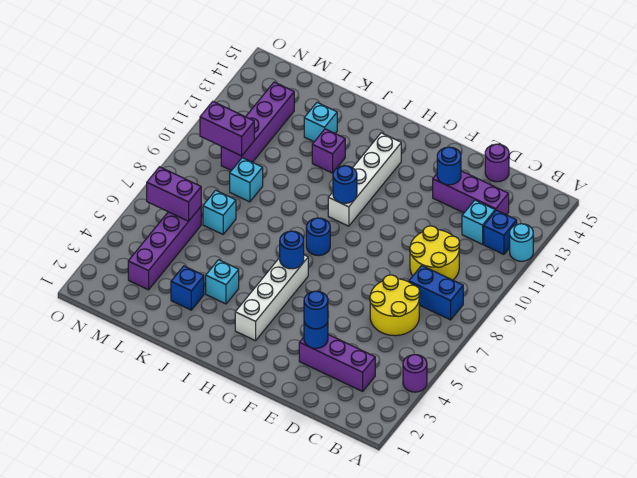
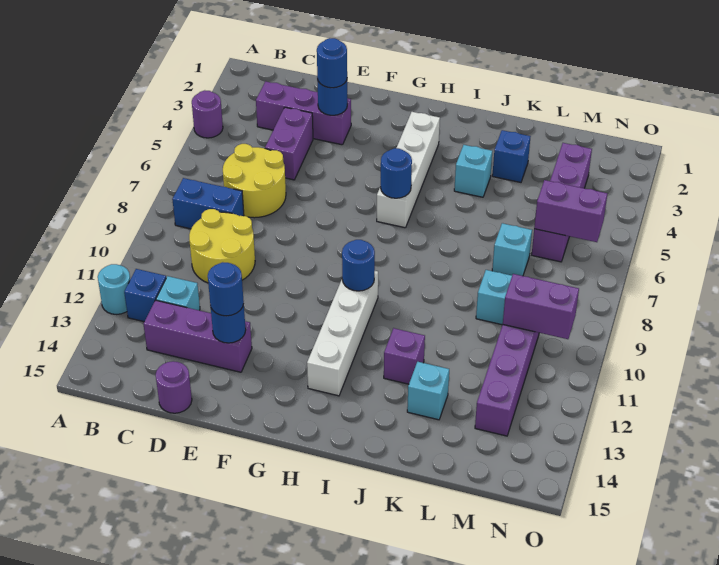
none -> purple 1x2 brick [265,107,313,180]
blue 1x1 round brick [306,218,330,256] -> blue 1x1 round brick moved to [208,262,244,316]

